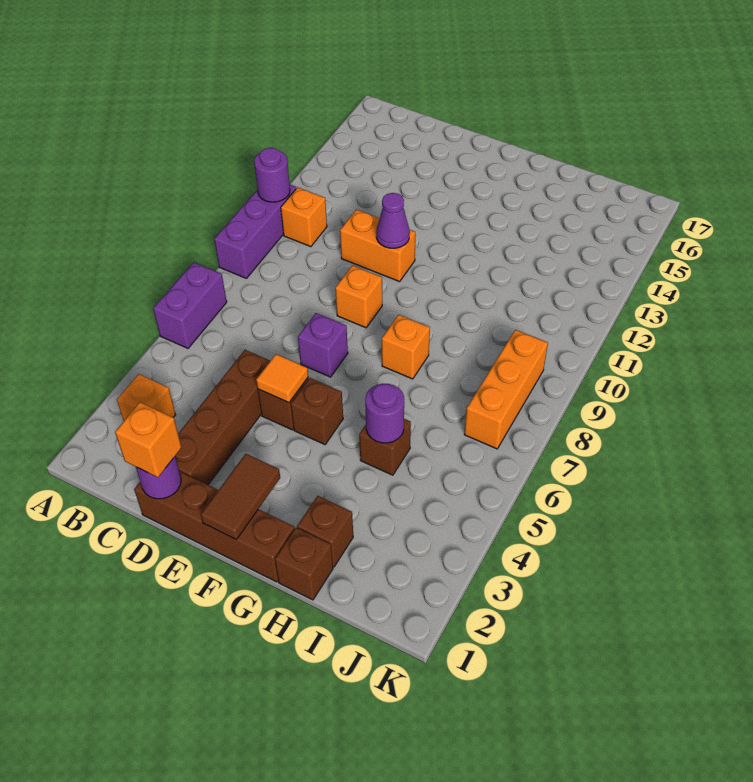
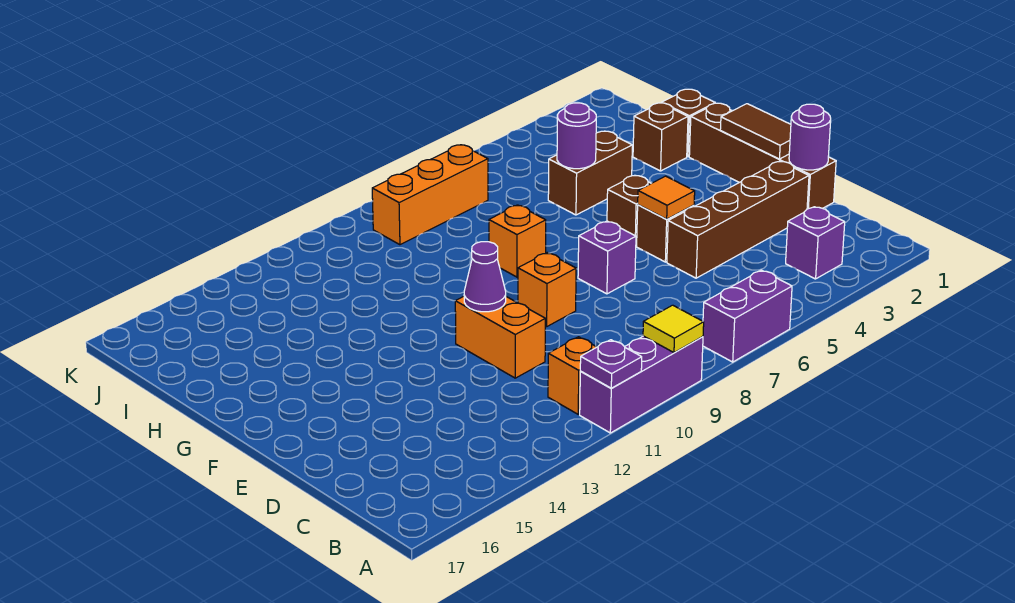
none -> yellow 1x1 tile [643,305,704,353]
purple 1x1 round brick [254,148,290,202] -> purple 1x1 plate [580,340,642,388]
orange 1x1 brick [117,374,176,421] -> purple 1x1 brick [786,207,845,279]
orange 1x1 brick [115,402,182,477] -> none
brown 1x2 tile [201,454,280,539] -> brown 1x2 tile turned to [720,104,791,159]
brown 1x1 brick [359,419,411,475] -> brown 1x2 brick [548,131,632,215]

